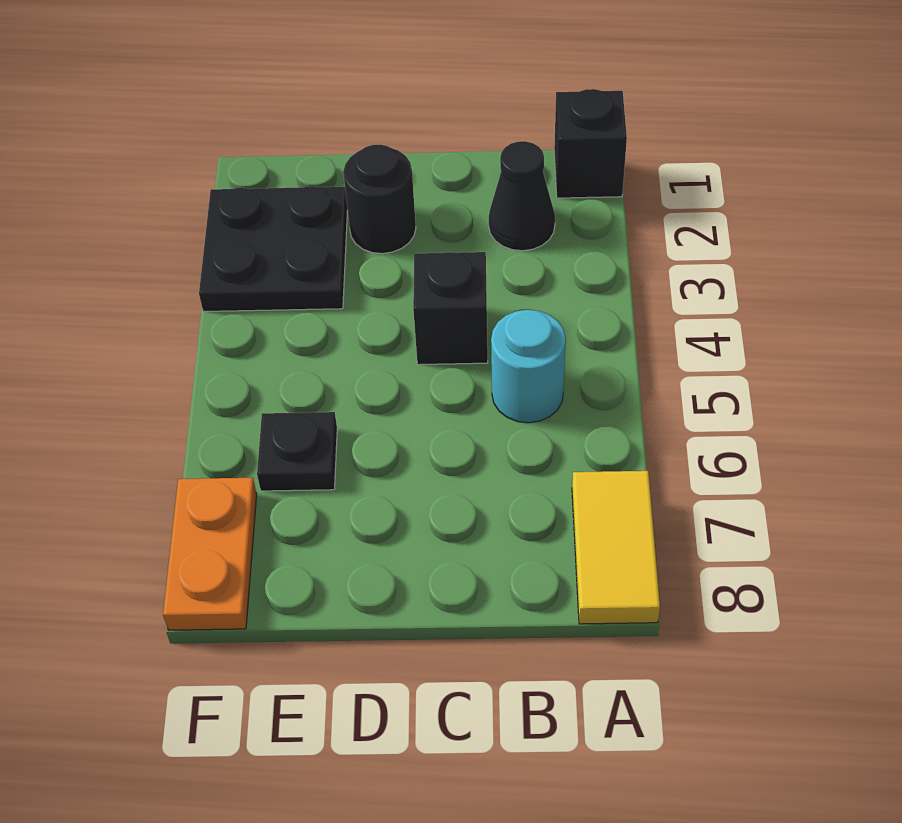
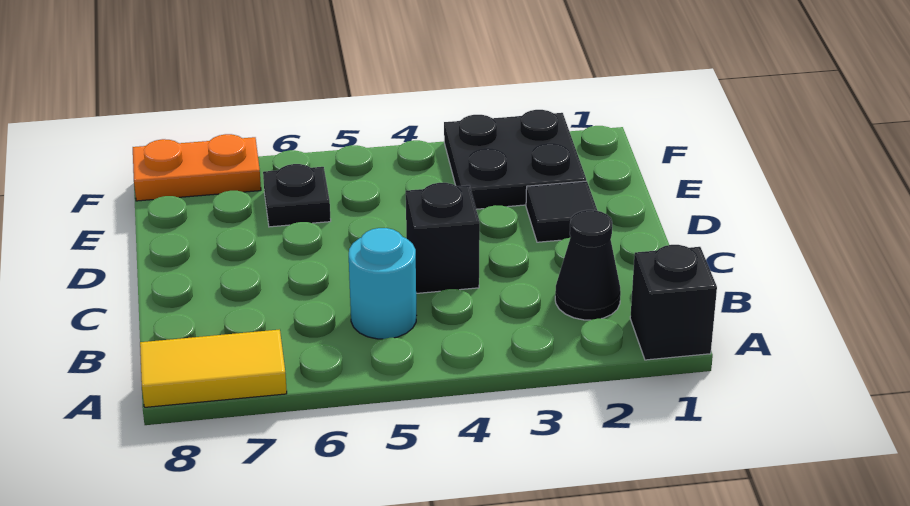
black 1x1 round brick [343,145,416,254] -> black 1x1 tile [526,181,597,242]

